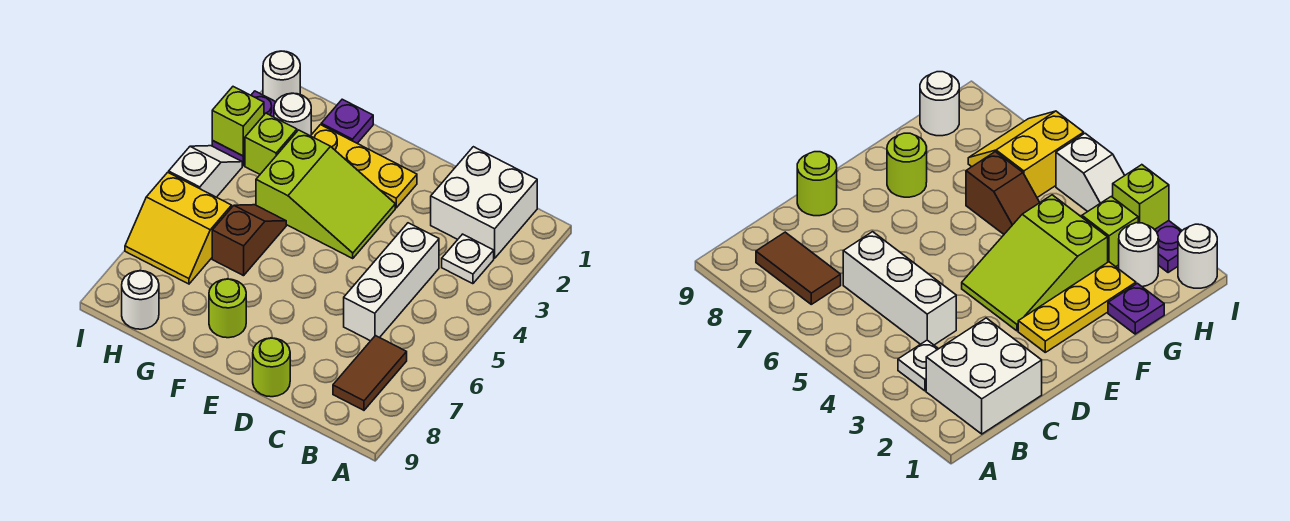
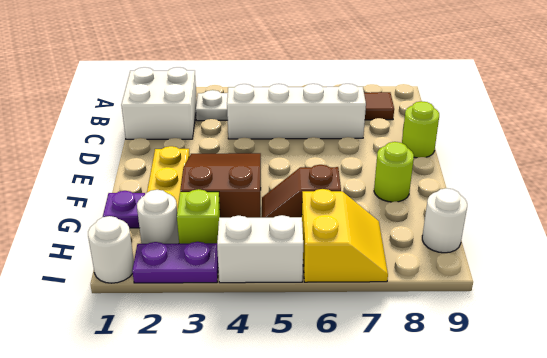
white 1x3 brick [344,223,439,341] -> white 1x4 brick [227,84,366,139]
lime 2x3 slope [256,130,395,258] -> brown 2x3 slope [180,153,261,218]
lime 1x1 brick [212,87,264,156] -> none
white 1x2 slope [169,146,242,197] -> white 1x2 brick [217,215,303,283]

